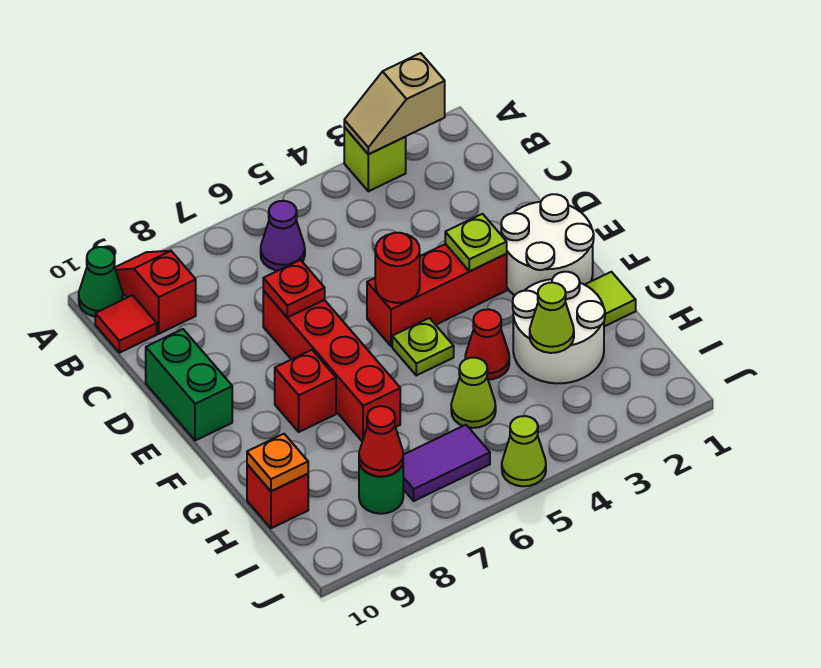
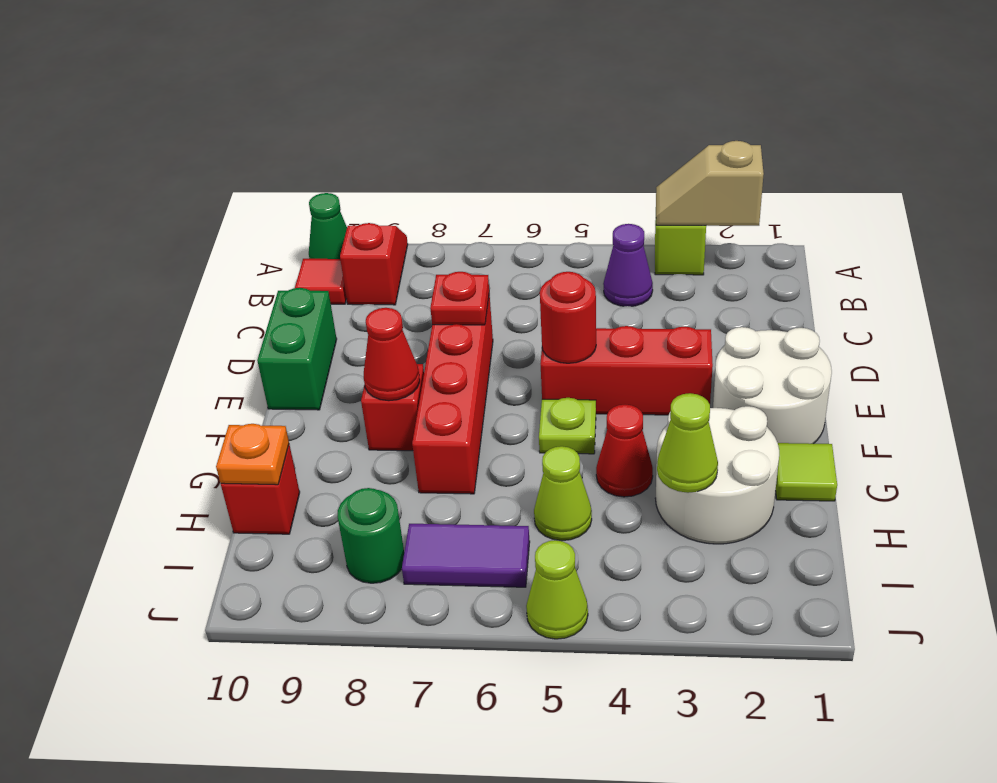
purple 1x1 cone [261,201,305,271] -> purple 1x1 cone moved to [603,224,653,306]
lime 1x1 plate [445,214,507,271] -> none
red 1x1 cone [359,406,403,477] -> red 1x1 cone moved to [364,308,420,401]

